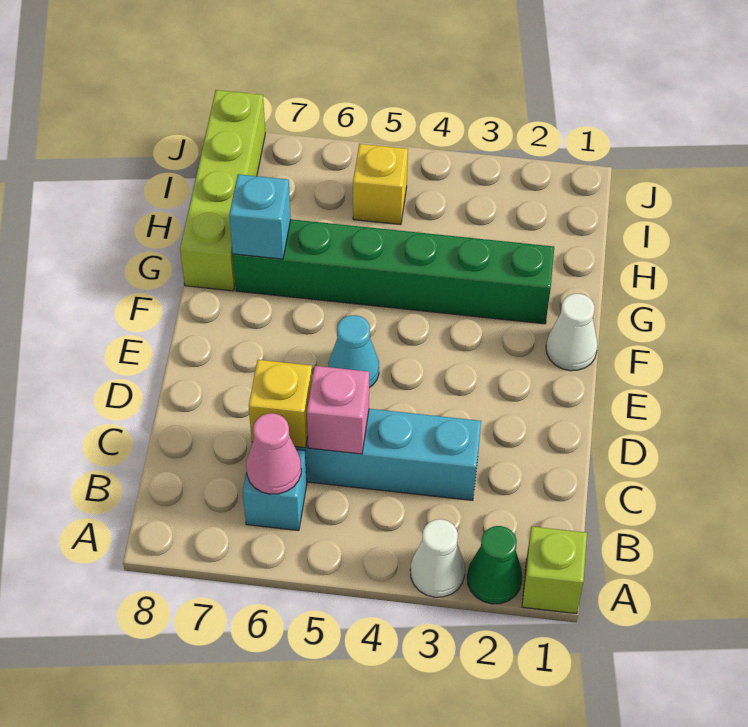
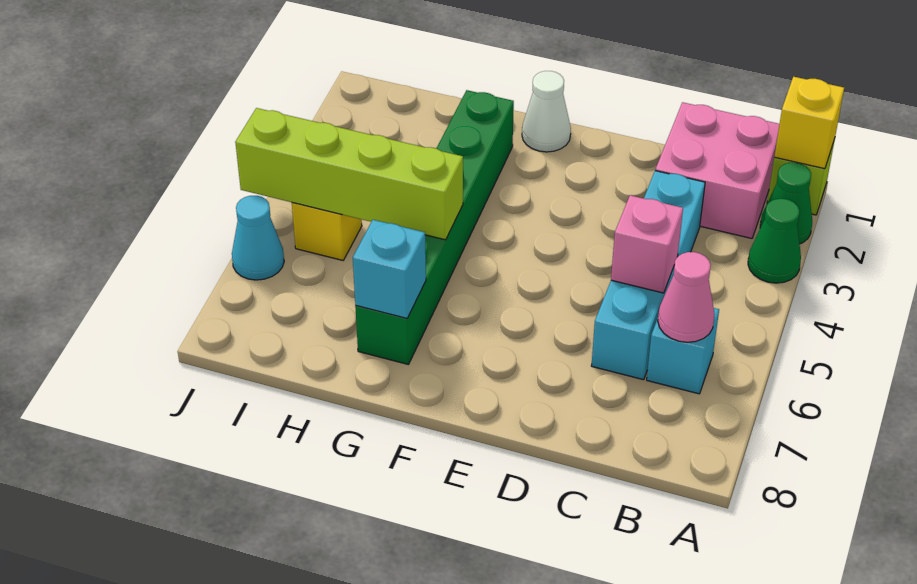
white 1x1 cone [410,519,465,597] -> green 1x1 cone [748,199,801,283]
none -> pink 2x2 brick [655,102,779,238]
yellow 1x1 brick [249,360,312,448] -> yellow 1x1 brick moved to [774,77,844,169]
cyan 1x1 cone [328,315,379,388] -> cyan 1x1 cone moved to [232,196,284,280]
lime 1x4 brick [180,90,265,291] -> lime 1x4 brick moved to [235,108,463,240]

